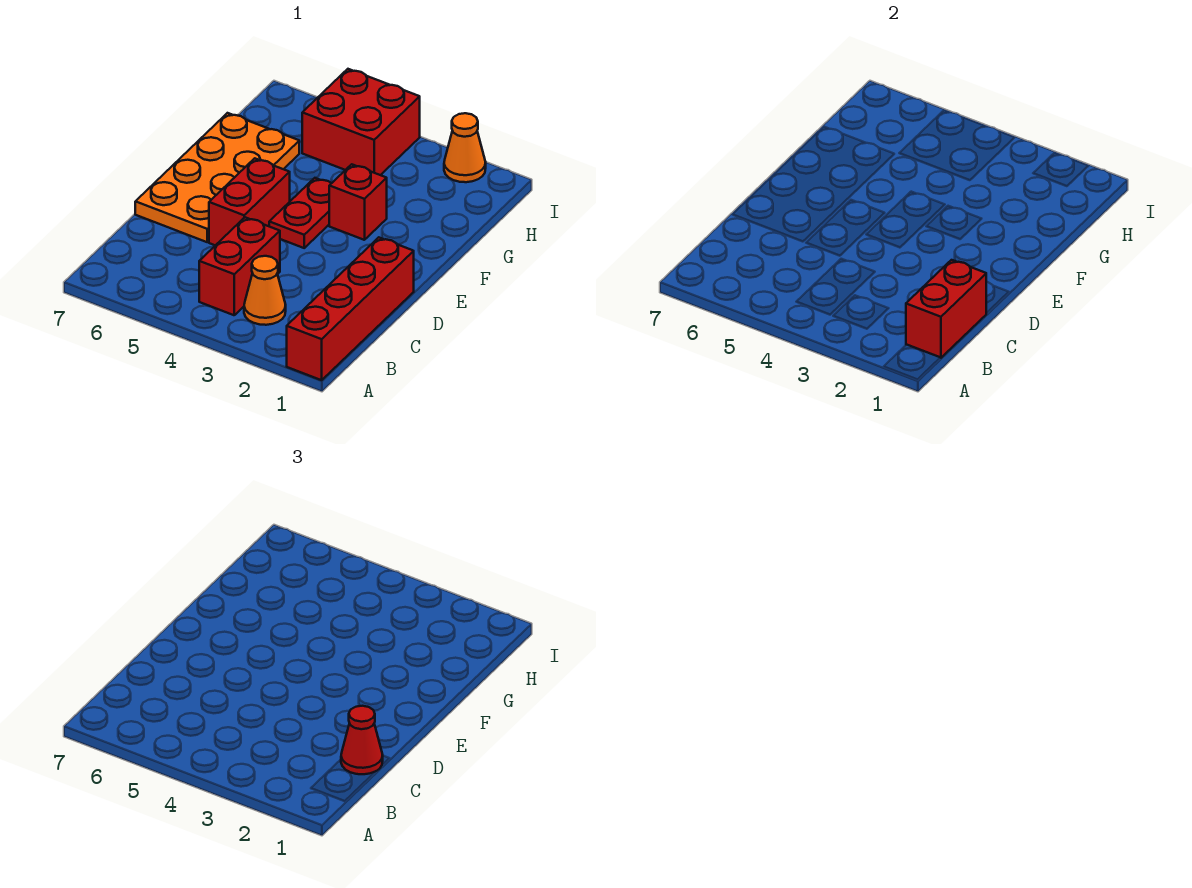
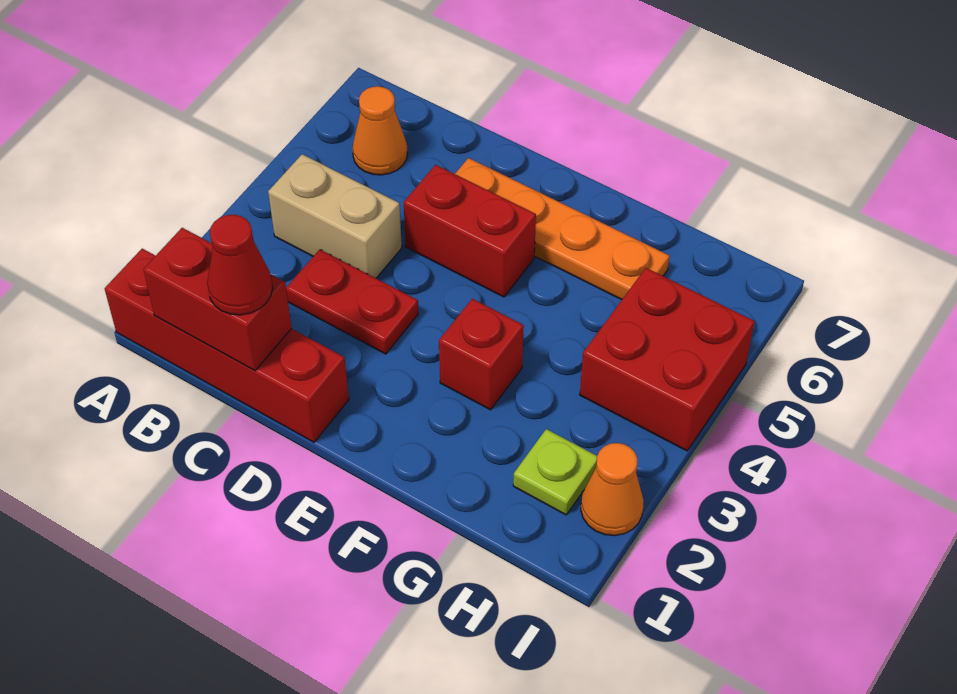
orange 1x1 cone [244,256,286,325] -> orange 1x1 cone moved to [352,86,407,175]
red 1x2 brick [199,217,280,315] -> tan 1x2 brick [268,154,402,278]
orange 2x4 plate [135,113,299,242] -> orange 1x4 plate [455,158,670,300]
red 1x2 plate [269,178,331,248] -> red 1x2 plate moved to [286,249,418,354]
none -> lime 1x1 plate [513,429,597,515]

